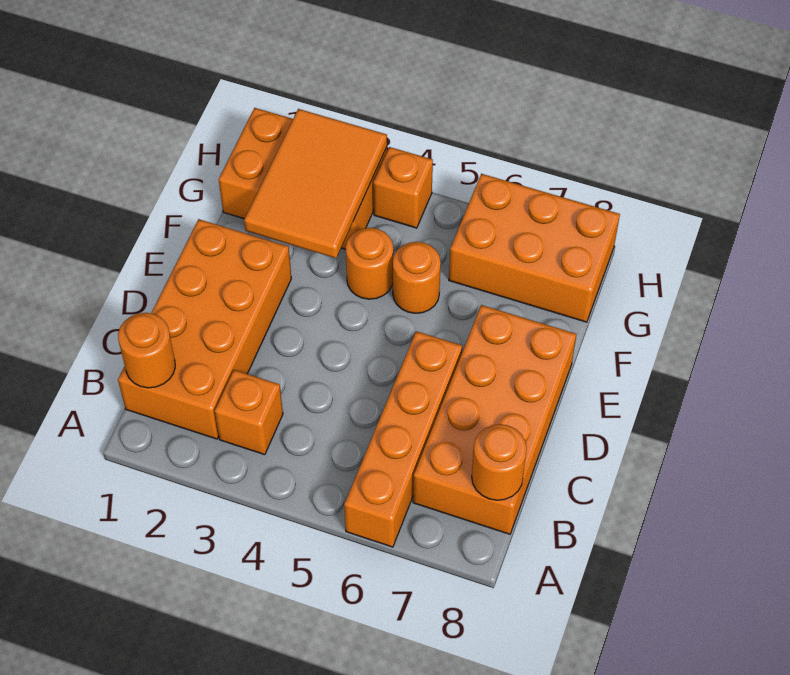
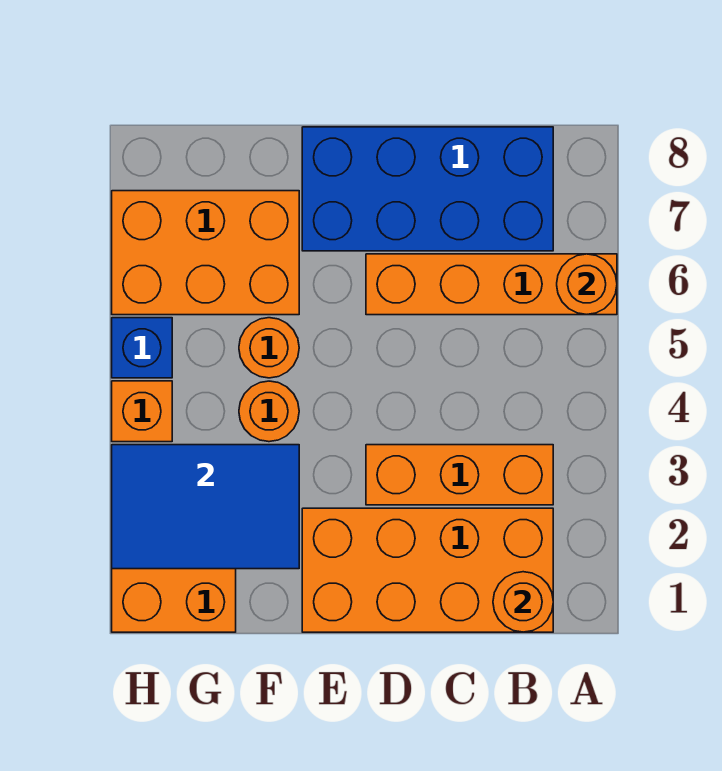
orange 1x1 brick [215,370,283,455] -> orange 1x3 brick [366,445,553,505]
orange 2x4 brick [413,305,576,534] -> blue 2x4 brick [302,127,553,251]
orange 1x1 round brick [472,424,527,500] -> orange 1x1 round brick moved to [557,254,617,315]
orange 2x3 tile [244,109,387,258] -> blue 2x3 tile [112,445,299,569]
orange 2x3 brick [449,174,620,322] -> orange 2x3 brick turned to [112,191,299,315]
none -> blue 1x1 brick [112,318,172,378]

